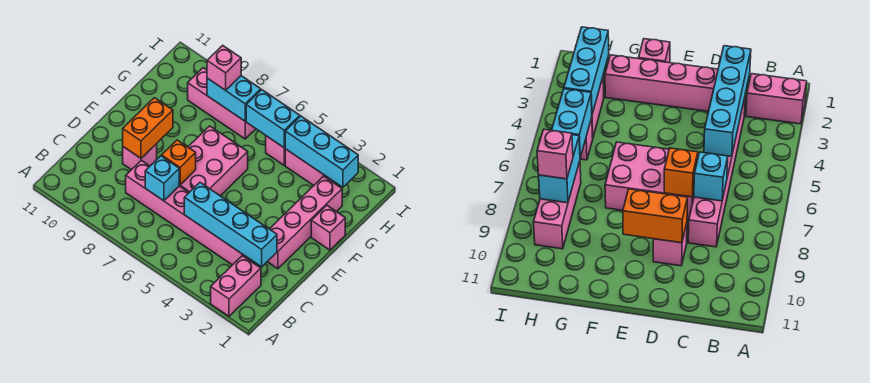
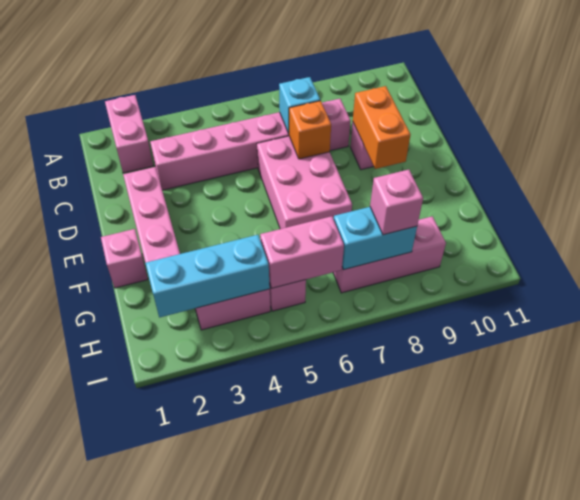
cyan 1x4 brick [184,183,277,267] -> none
cyan 1x2 brick [246,90,300,148] -> pink 1x2 brick [260,216,344,288]

